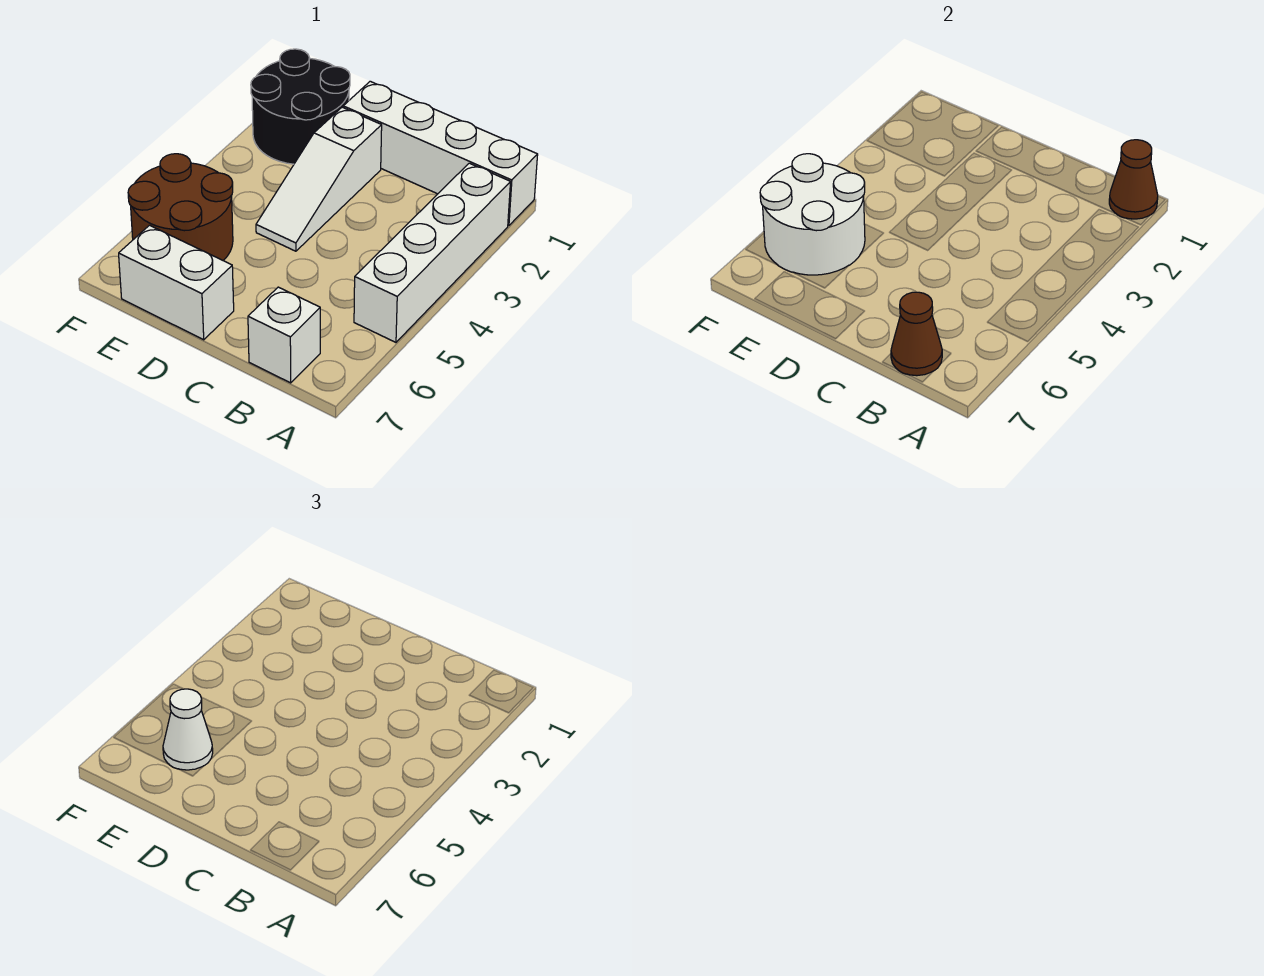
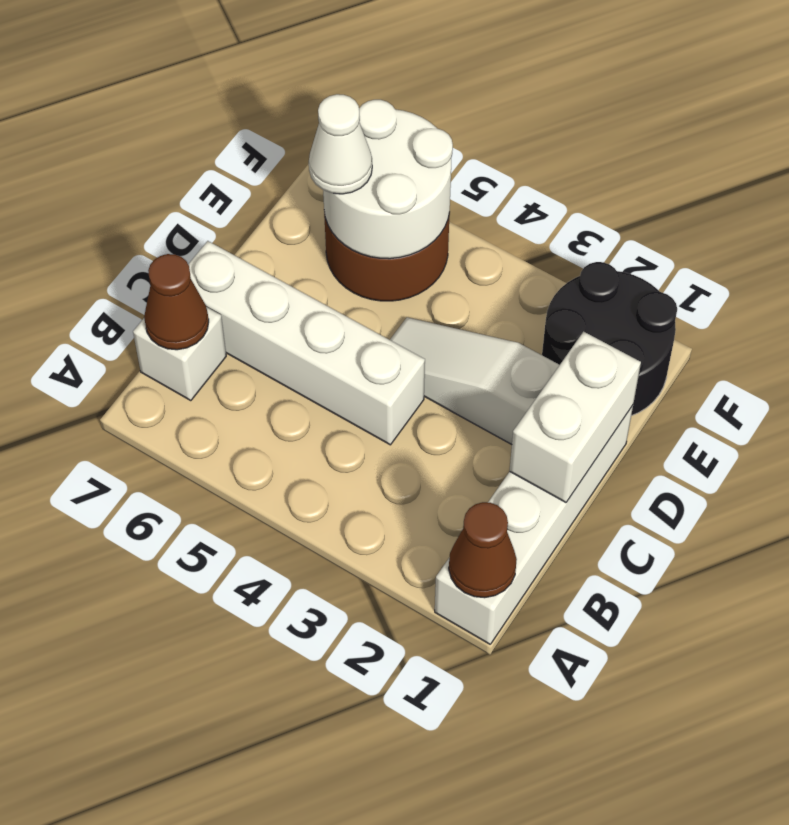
white 1x4 brick [354,163,511,342] -> white 1x4 brick moved to [188,241,425,445]
white 1x2 brick [119,225,234,340] -> white 1x2 brick moved to [510,332,641,502]

